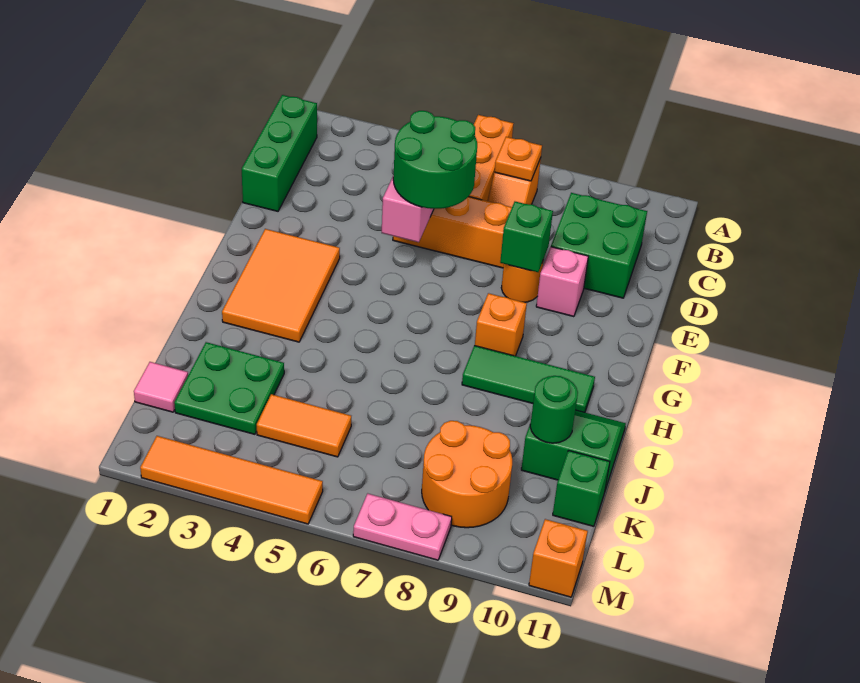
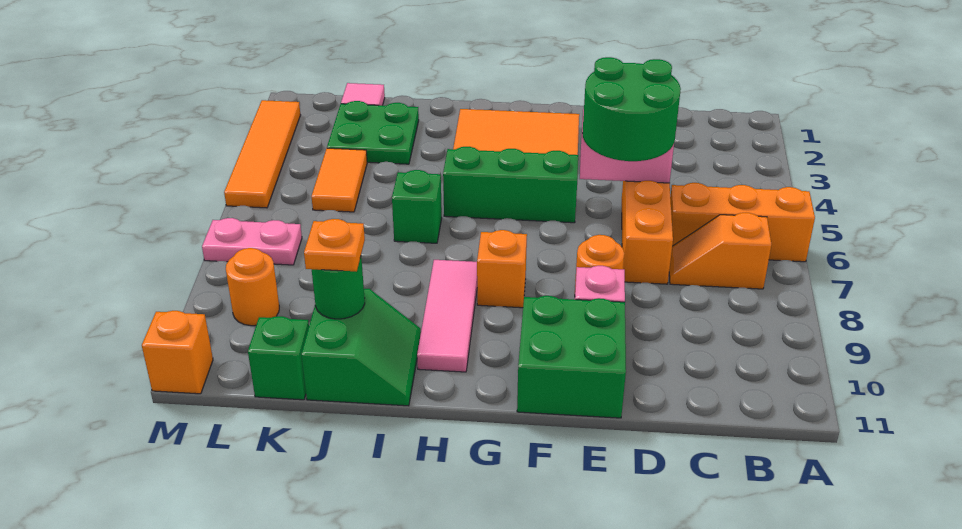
green 1x3 brick [242,95,317,211] -> green 1x3 brick moved to [443,147,578,223]
orange 1x1 plate [495,137,542,181] -> orange 1x1 plate moved to [304,219,365,271]
green 2x2 brick [551,193,647,298] -> green 2x2 brick moved to [517,296,626,418]
green 1x1 brick [500,202,553,272] -> green 1x1 brick moved to [392,170,442,243]
green 1x3 tile [462,345,595,412] -> pink 1x3 tile [417,260,477,372]
orange 2x2 round brick [422,421,512,528] -> orange 1x1 round brick [226,248,279,326]
pink 1x2 plate [353,494,452,560] -> pink 1x2 plate turned to [202,218,302,265]

